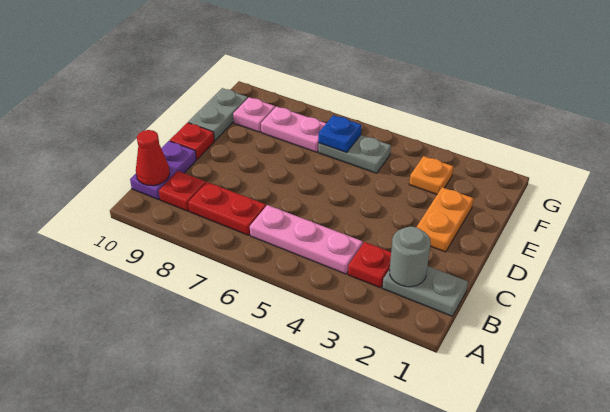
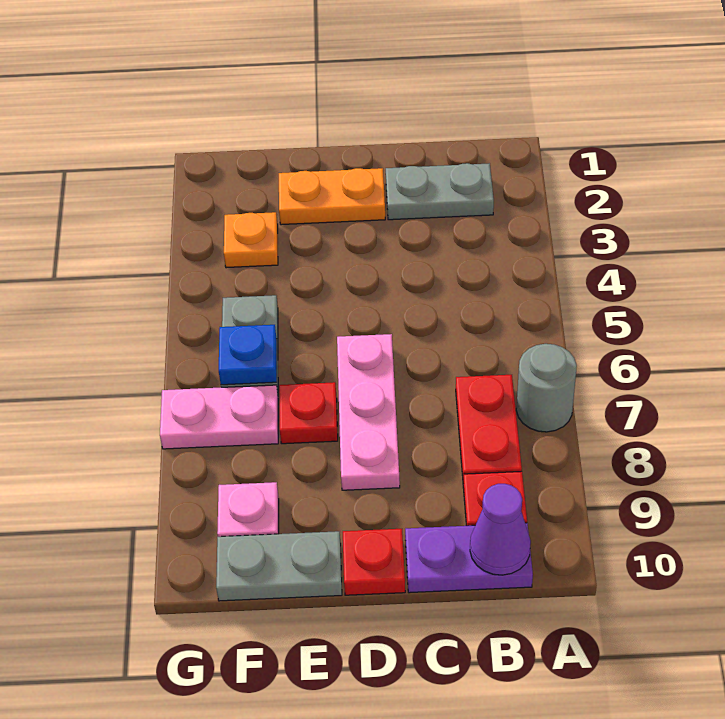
grey 1x2 plate [382,266,468,316] -> grey 1x2 plate turned to [386,163,494,220]
grey 1x1 round brick [389,226,431,287] -> grey 1x1 round brick moved to [516,344,577,432]
red 1x1 plate [348,242,391,288] -> red 1x1 plate moved to [279,382,338,444]
pink 1x3 plate [250,205,363,274] -> pink 1x3 plate moved to [337,334,400,490]
red 1x1 cone [136,130,170,185] -> purple 1x1 cone [470,484,531,575]
pink 1x2 plate [261,106,326,152] -> pink 1x2 plate turned to [160,385,278,449]

